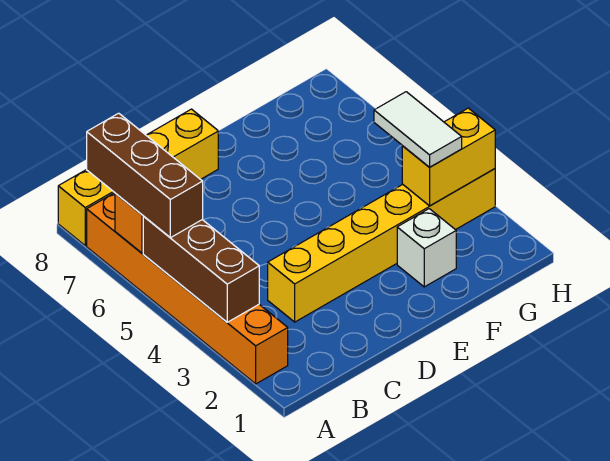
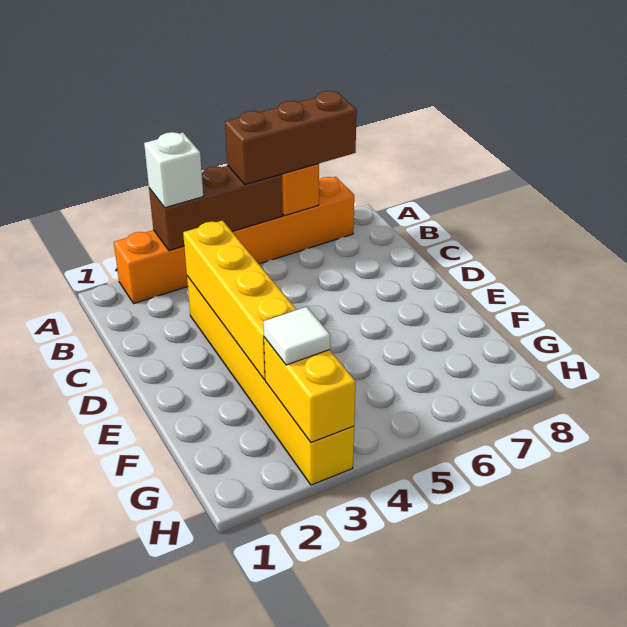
yellow 1x4 brick [58,109,218,246] -> yellow 1x4 brick moved to [183,221,296,380]
white 1x1 brick [397,209,456,287] -> white 1x1 brick moved to [144,132,203,208]
white 1x2 tile [374,92,462,167] -> white 1x1 tile [263,307,330,365]

